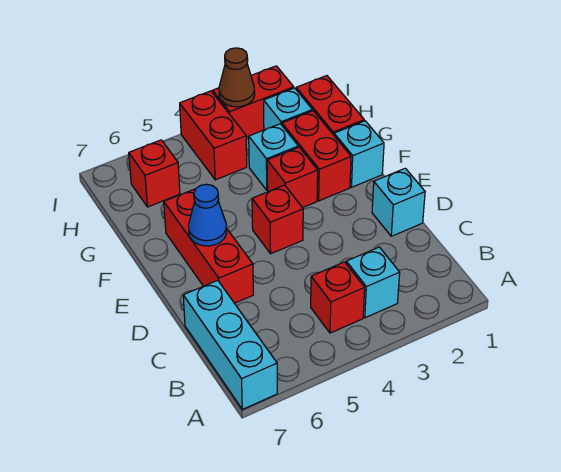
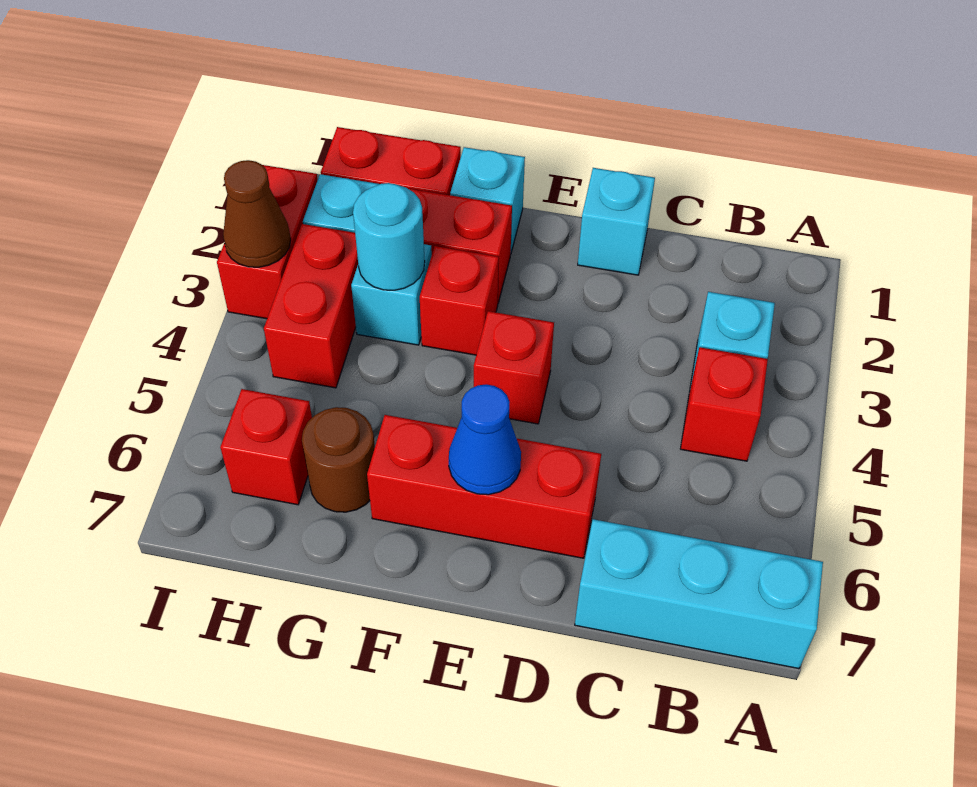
none -> cyan 1x1 round brick [353,183,425,290]
none -> brown 1x1 round brick [302,407,375,512]
red 1x2 brick [180,91,247,180] -> red 1x2 brick turned to [264,224,358,388]

